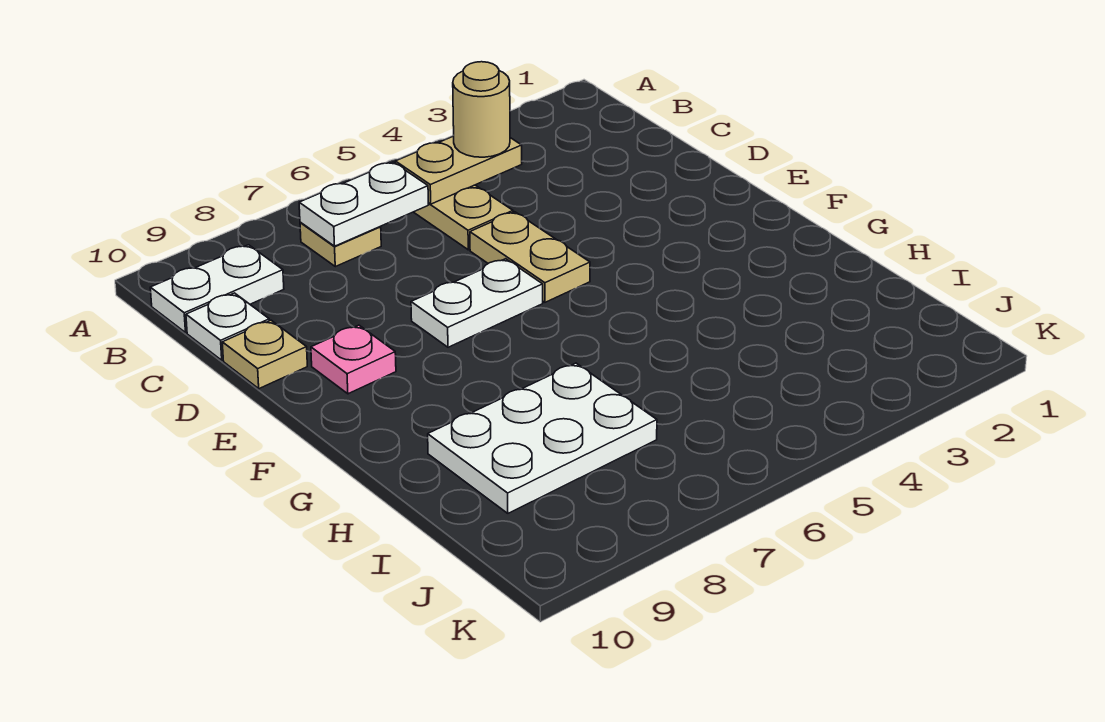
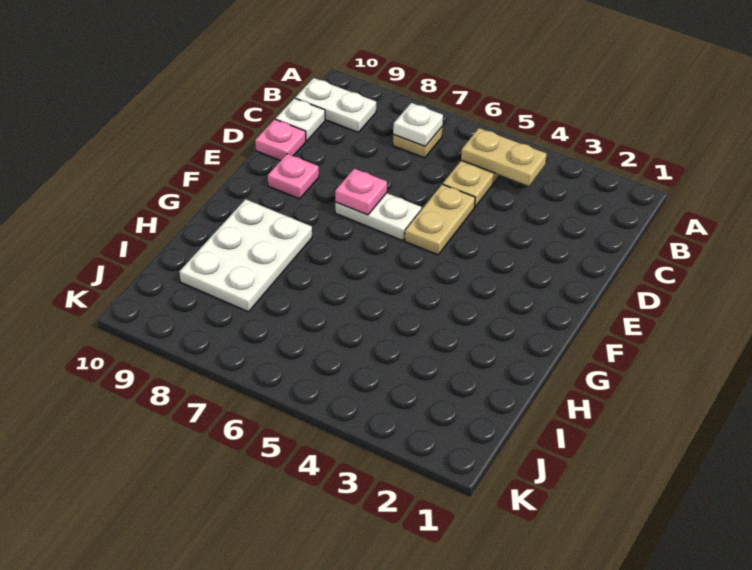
tan 1x1 round brick [453,62,510,157] -> none
white 1x2 plate [299,162,428,246] -> white 1x1 plate [393,103,443,146]
tan 1x1 plate [222,320,307,389] -> pink 1x1 plate [255,119,306,161]
none -> pink 1x1 plate [335,169,387,215]
white 2x3 plate [428,363,657,513] -> white 2x3 plate turned to [180,199,312,312]

